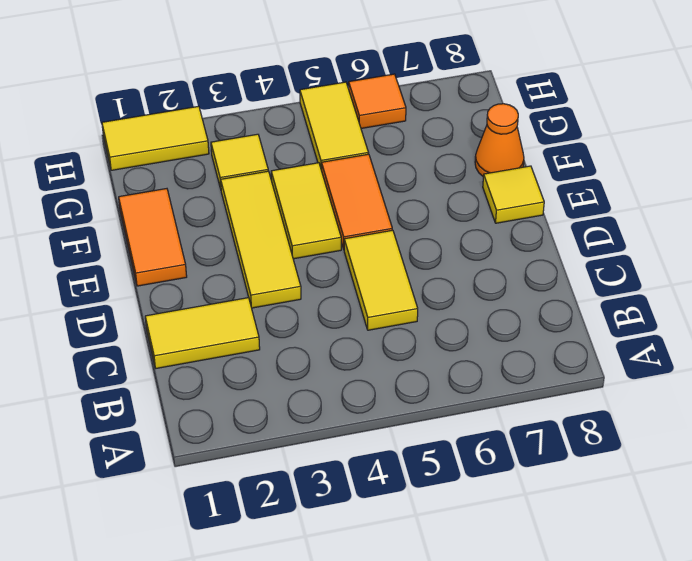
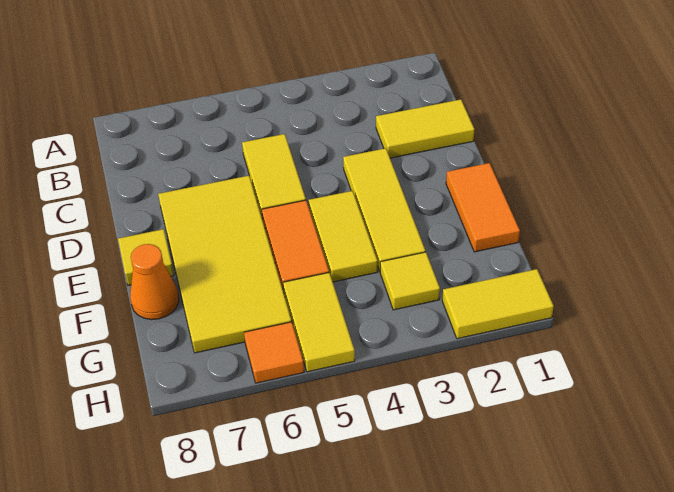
none -> yellow 2x4 tile [158,176,292,353]

